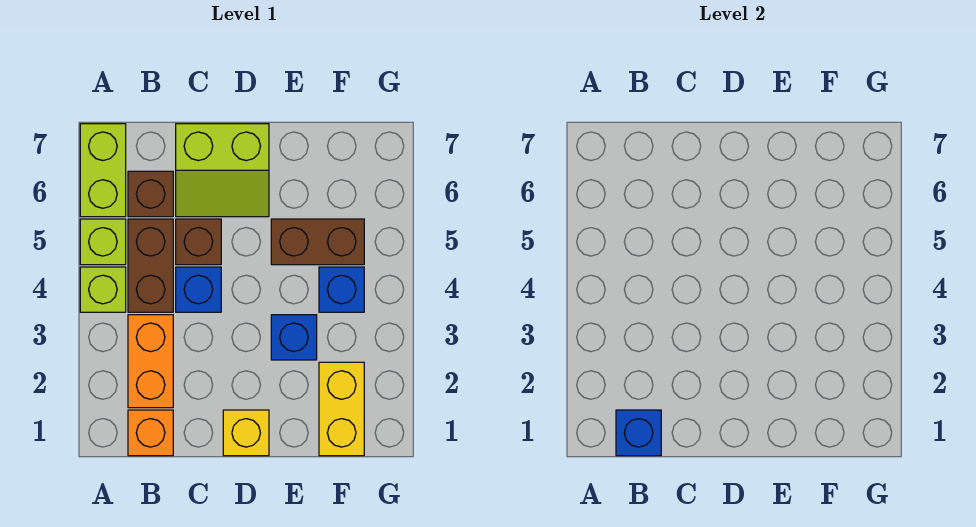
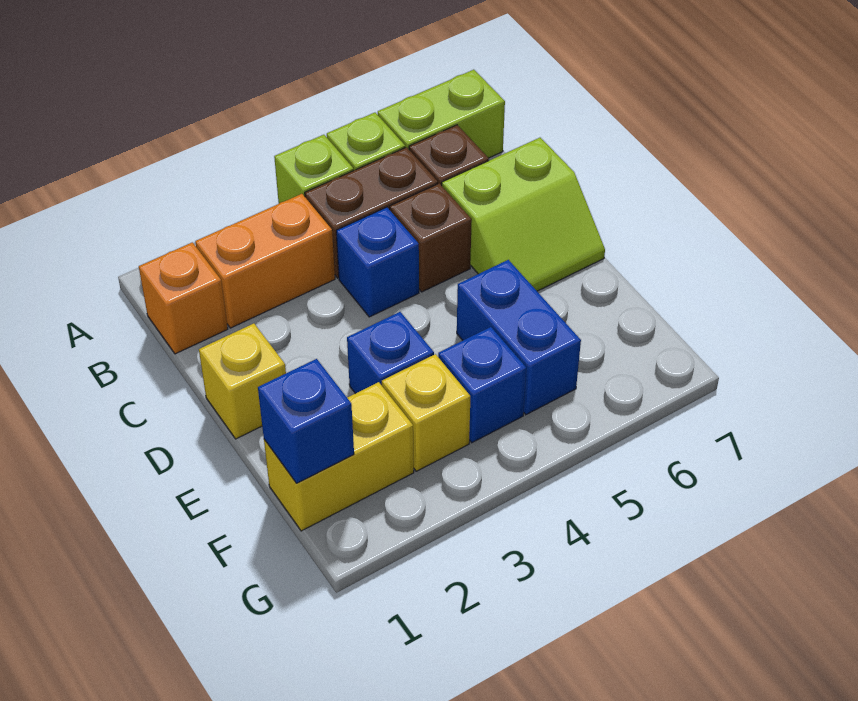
blue 1x1 brick [616,410,661,456] -> blue 1x1 brick moved to [258,359,354,483]
lime 2x2 slope [176,124,269,217] -> lime 2x2 slope turned to [442,138,605,291]
brown 1x2 brick [271,219,364,265] -> blue 1x2 brick [457,260,581,415]
none -> yellow 1x1 brick [382,354,470,471]

